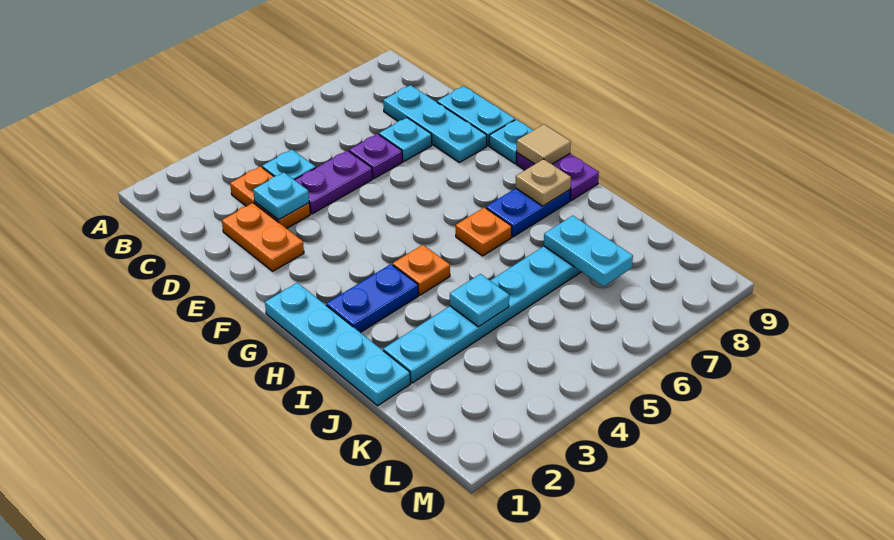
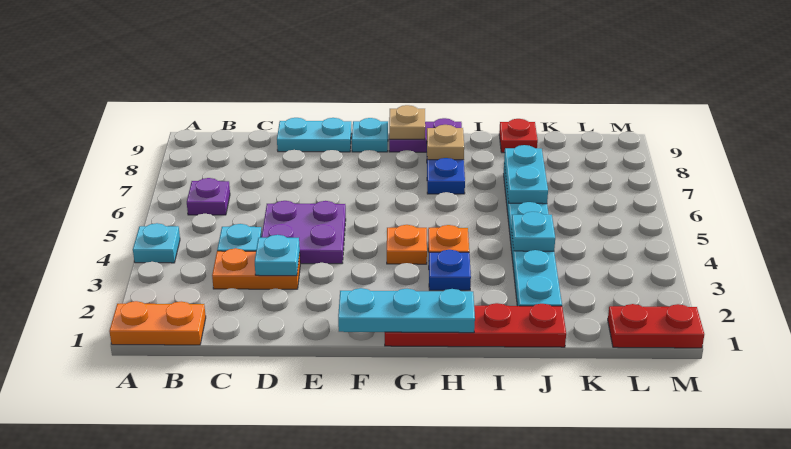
cyan 1x3 plate [383,85,487,163] -> cyan 1x3 plate moved to [338,288,475,333]
orange 1x2 plate [222,203,304,271] -> orange 1x2 plate moved to [109,301,206,345]
purple 1x2 plate [295,151,372,214] -> purple 2x2 plate [262,201,346,264]
purple 1x1 plate [349,134,402,178] -> purple 1x1 plate moved to [187,178,230,215]
cyan 1x1 plate [379,118,432,161] -> cyan 1x1 plate moved to [133,223,180,263]
cyan 1x4 plate [265,283,410,406] -> red 1x4 plate [385,303,566,347]
tan 1x1 tile [517,124,571,164] -> tan 1x1 plate [389,105,425,140]
blue 1x2 plate [326,264,418,333] -> blue 1x1 plate [429,250,471,290]
orange 1x1 plate [456,207,512,256] -> orange 1x1 plate moved to [387,225,427,264]
cyan 1x2 plate [544,216,633,287] -> cyan 1x2 plate turned to [504,145,548,204]
none -> red 1x1 plate [499,119,538,153]
none -> red 1x2 plate [608,304,704,348]

